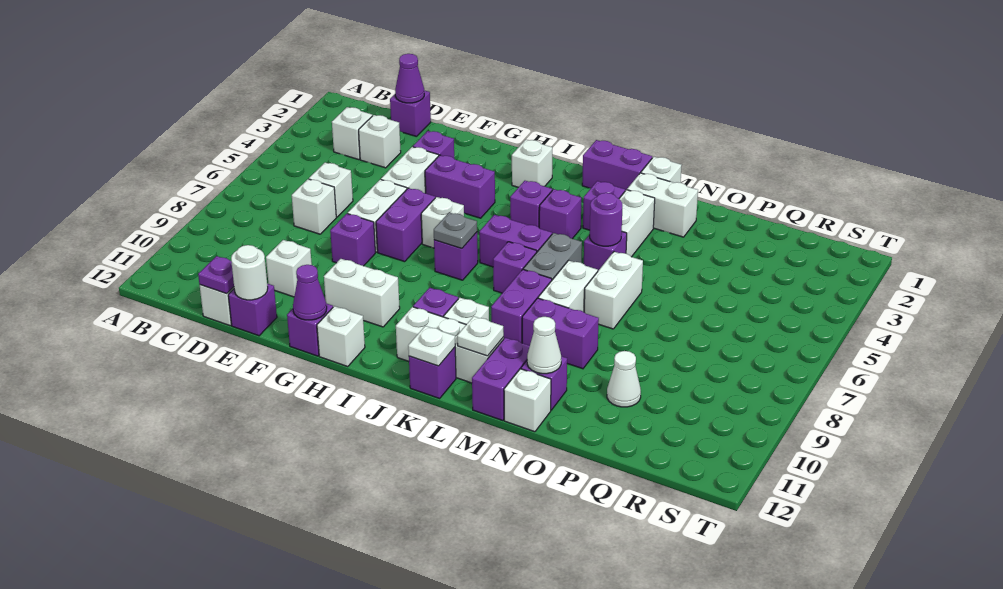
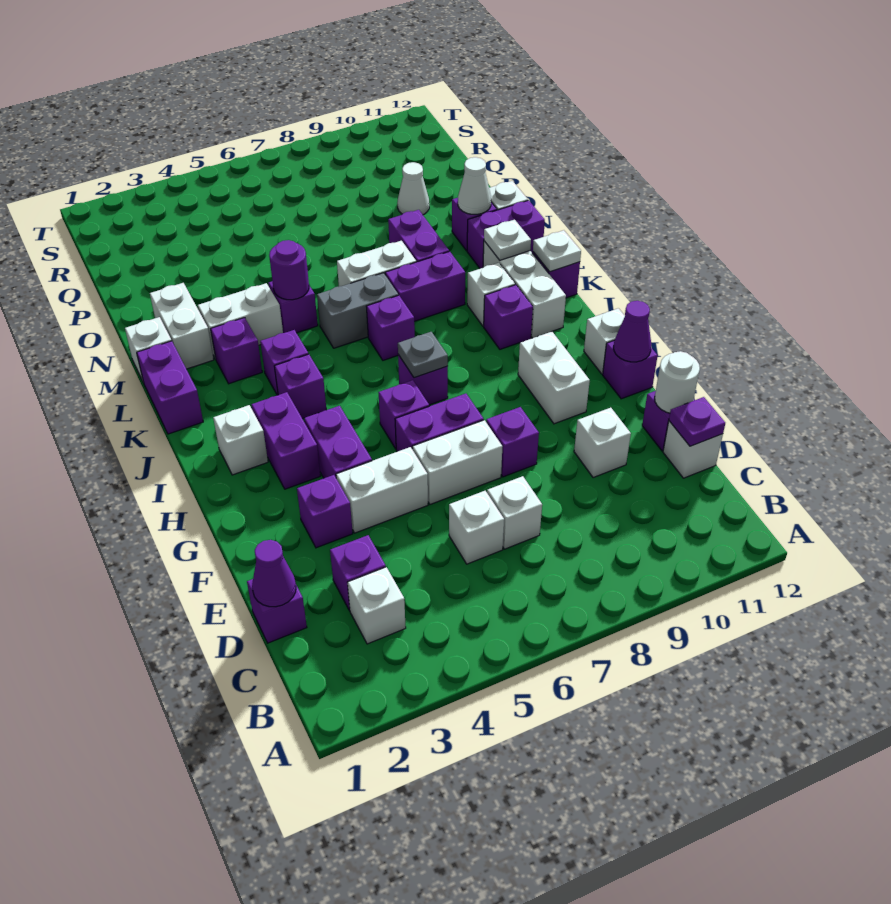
white 1x1 brick [359,115,401,168] -> purple 1x1 brick [330,535,386,611]
white 1x1 brick [421,197,464,248] -> purple 1x1 brick [378,380,429,449]
purple 1x2 brick [479,215,552,267] -> purple 1x2 brick moved to [251,392,320,489]
white 1x2 brick [584,252,643,329] -> none

